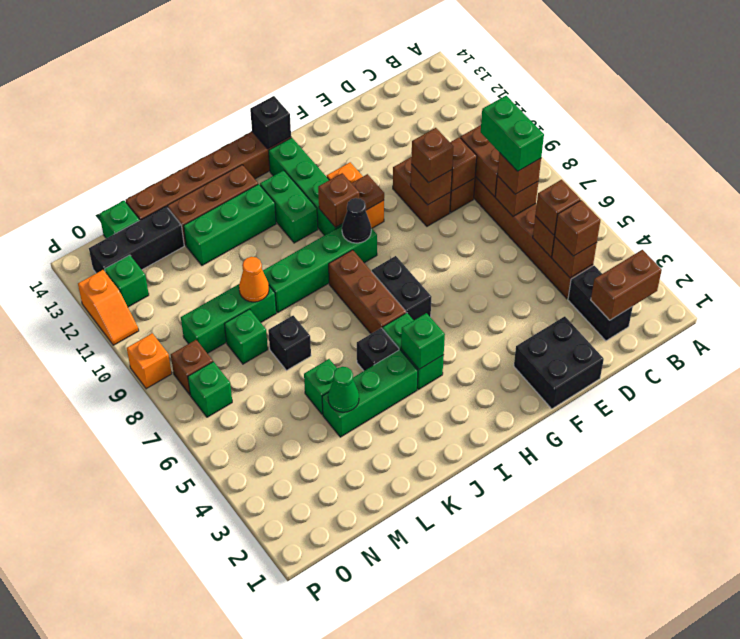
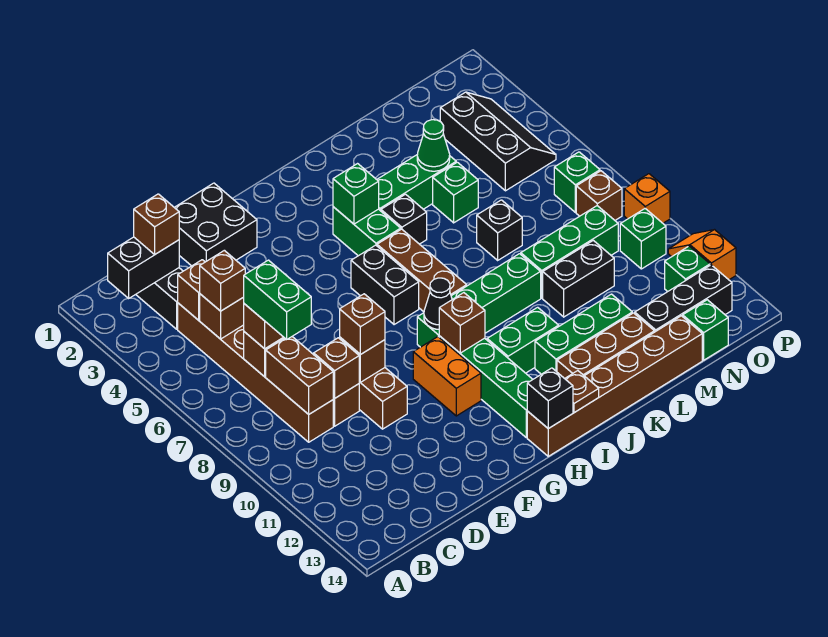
brown 1x2 brick [591,250,662,320] -> black 1x2 brick [108,237,179,298]
brown 1x1 brick [555,200,601,256] -> brown 1x1 brick moved to [134,194,179,254]
brown 1x1 plate [352,174,384,210] -> brown 1x1 plate moved to [565,371,599,413]
green 1x2 brick [260,170,318,243] -> green 1x2 brick turned to [487,307,559,373]
orange 1x1 cone [239,257,269,302] -> none
none -> black 1x2 brick [543,240,614,317]
green 1x1 brick [224,309,268,364] -> green 1x1 brick moved to [620,209,666,269]
none -> black 2x3 slope [440,92,556,191]

